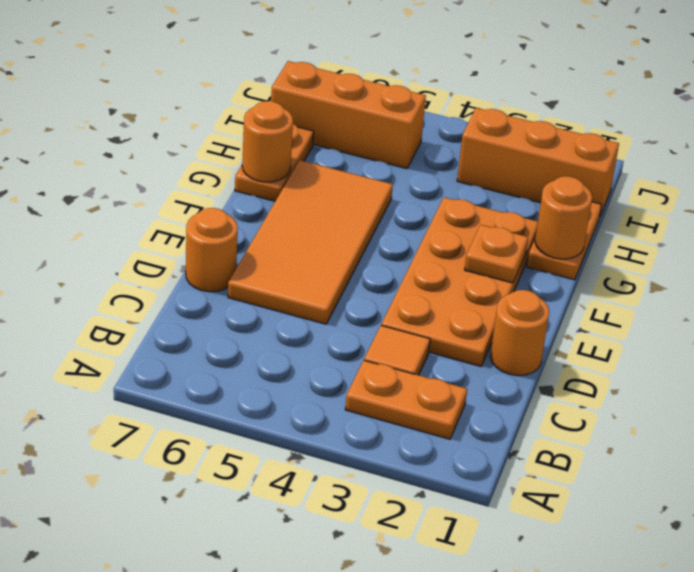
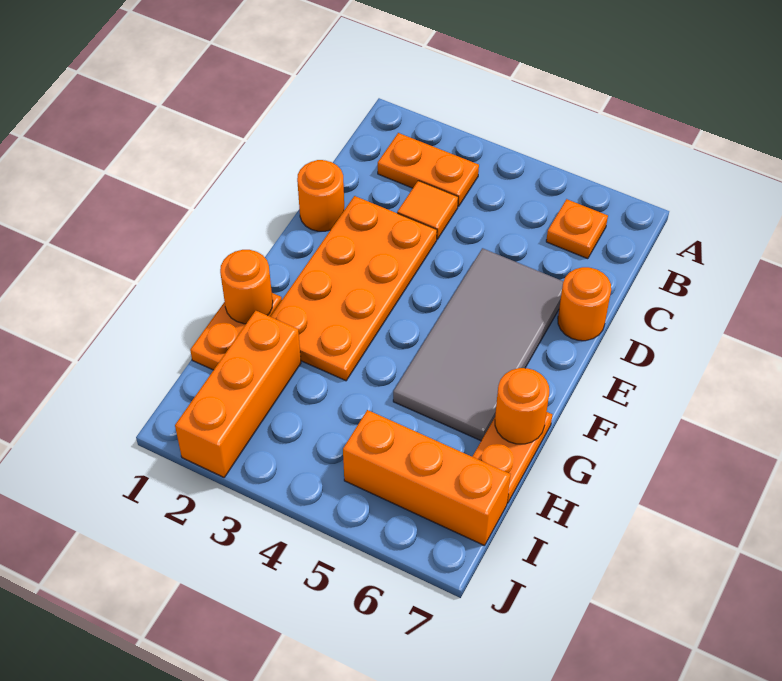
orange 2x4 tile [228,160,393,324] -> grey 2x4 tile [393,248,563,441]
orange 1x1 plate [465,225,528,283] -> orange 1x1 plate moved to [546,199,608,259]
orange 1x3 brick [457,108,619,216] -> orange 1x3 brick turned to [175,311,301,477]

